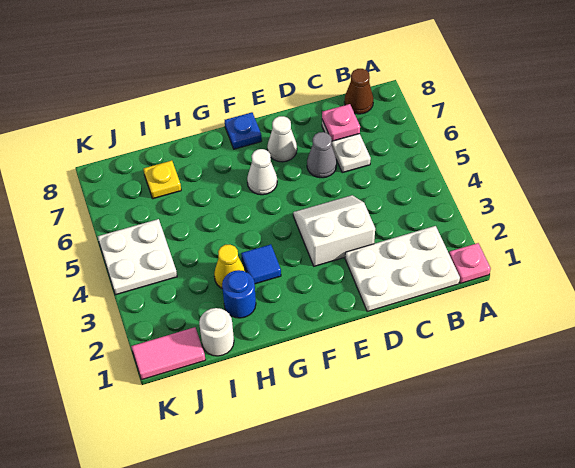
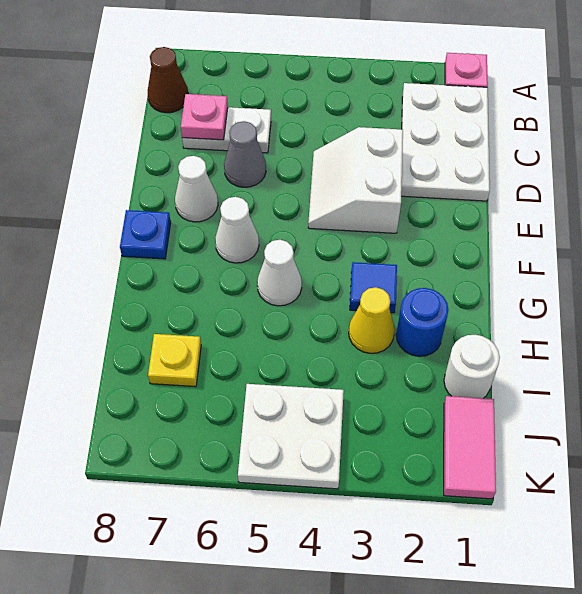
none -> white 1x1 cone [257,240,302,306]

